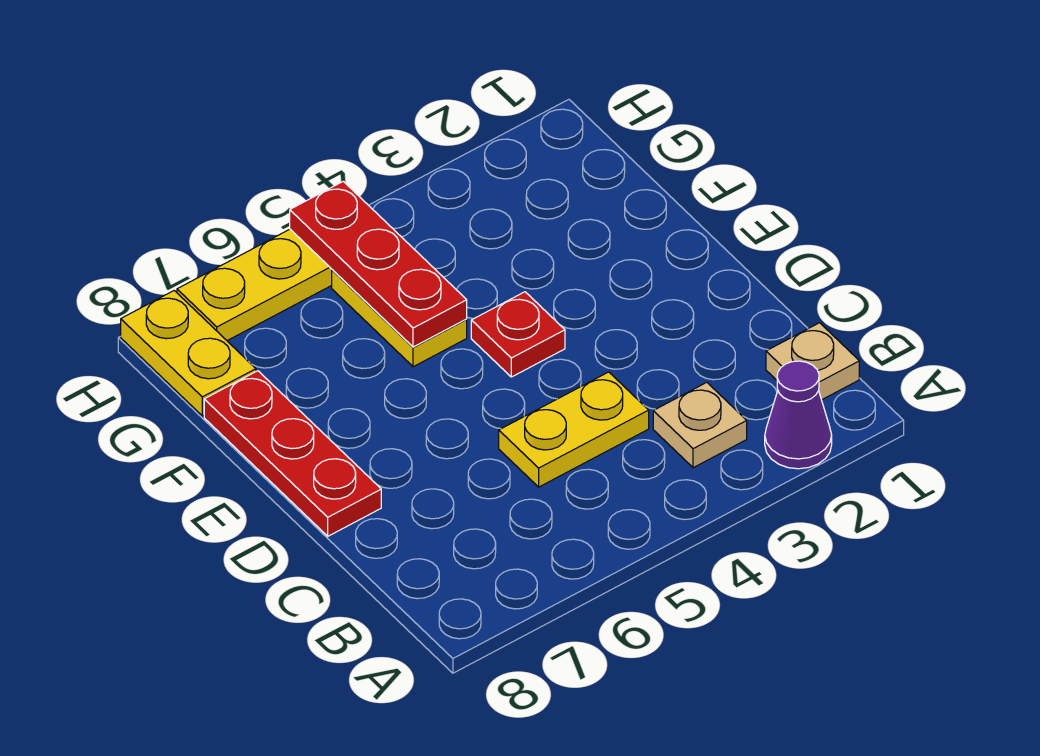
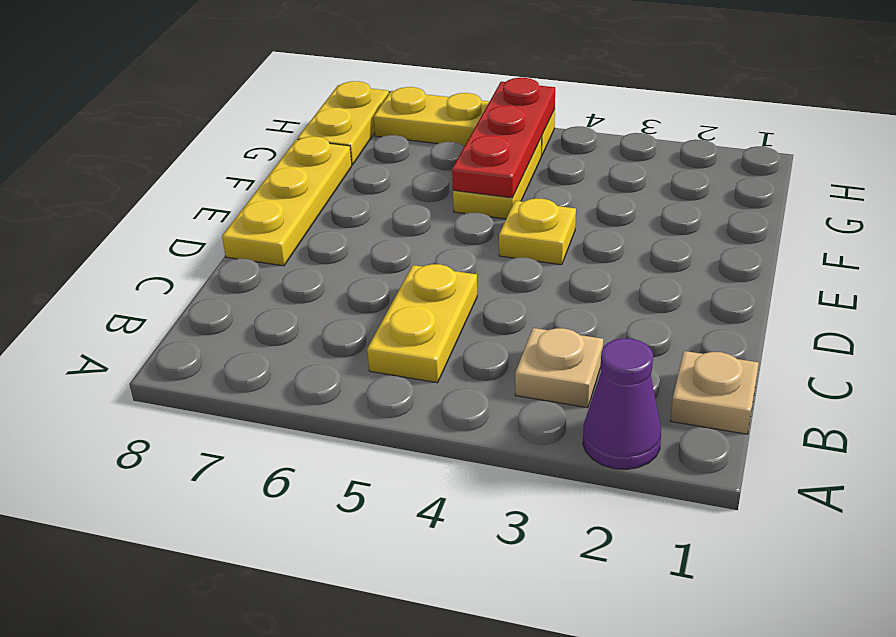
yellow 1x2 plate [499,372,649,487] -> yellow 1x2 plate turned to [367,264,477,383]
red 1x3 plate [204,371,381,536] -> yellow 1x3 plate [222,136,352,266]
red 1x1 plate [471,292,565,377] -> yellow 1x1 plate [499,198,576,265]

